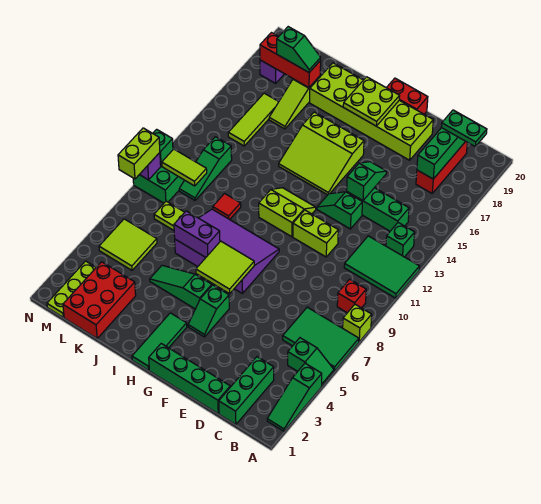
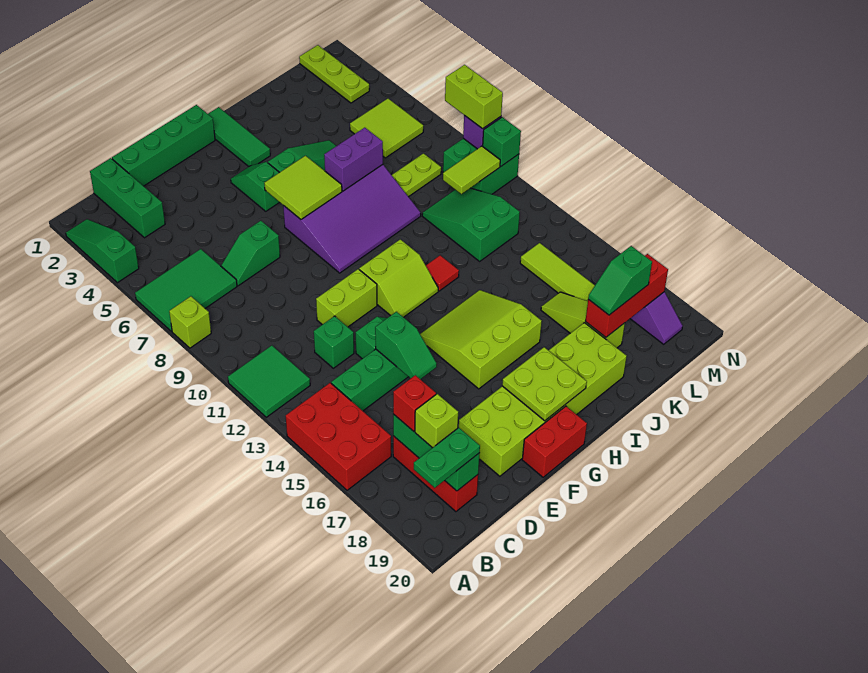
green 1x2 slope [288,338,334,386] -> green 1x2 slope moved to [221,221,280,286]
green 2x3 tile [344,236,420,298] -> green 2x2 tile [228,345,310,417]
red 1x1 brick [337,279,366,313] -> red 1x1 brick moved to [393,375,436,431]
green 1x1 brick [386,223,415,257] -> green 1x1 brick moved to [314,316,354,368]
none -> lime 1x1 brick [415,394,458,448]
red 1x1 tile [213,194,241,220] -> red 1x1 tile moved to [426,255,459,291]
red 2x3 brick [63,262,136,338] -> red 2x3 brick moved to [286,383,391,490]
green 1x3 slope [179,137,232,200] -> green 2x3 slope [422,188,520,261]

